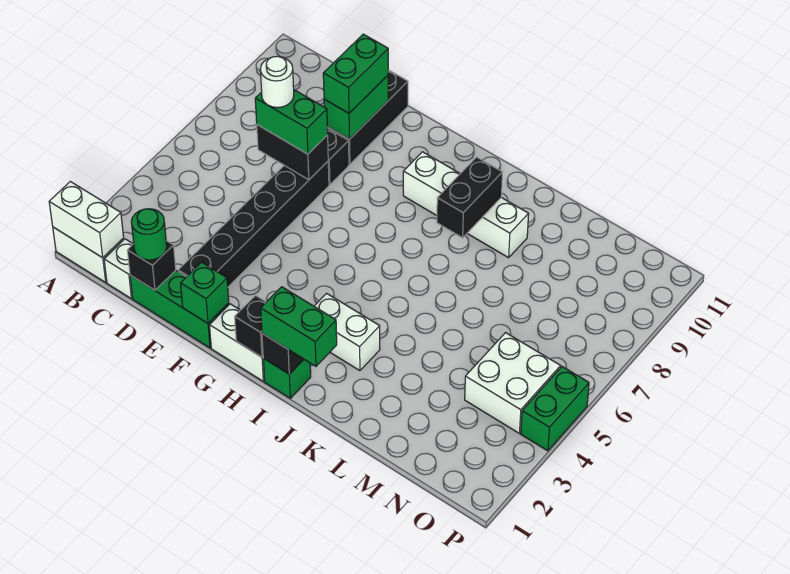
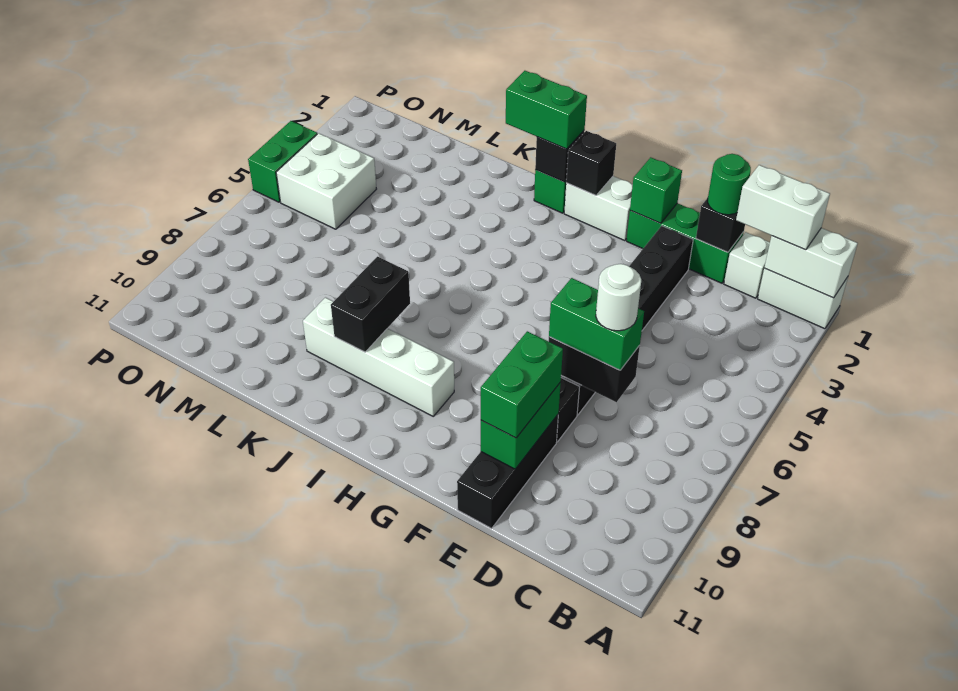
white 1x2 brick [314,293,380,371] -> white 1x2 brick moved to [736,165,830,250]

